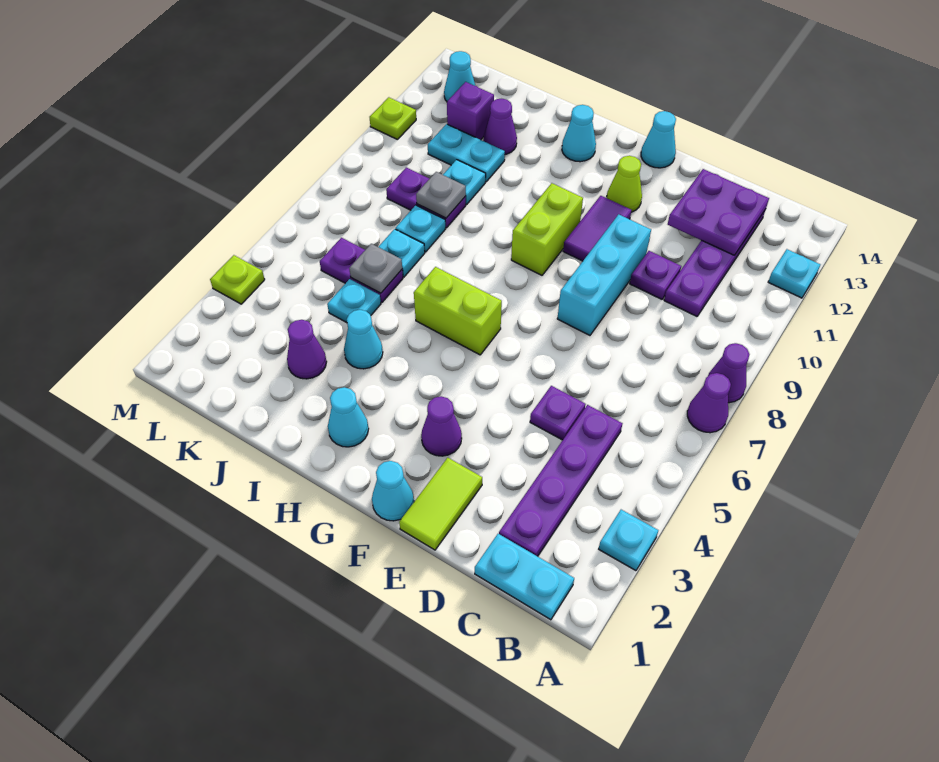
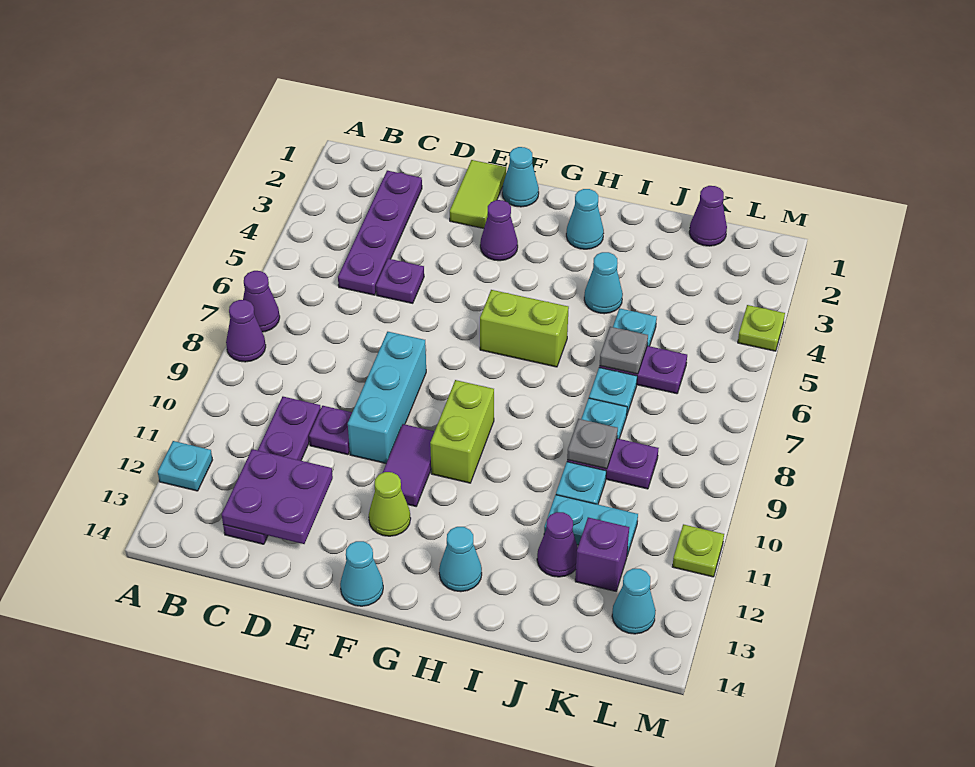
cyan 1x1 plate [599,510,658,571] -> none
cyan 1x2 plate [475,534,574,620] -> none
purple 1x1 cone [287,320,327,379] -> purple 1x1 cone moved to [689,186,727,246]

